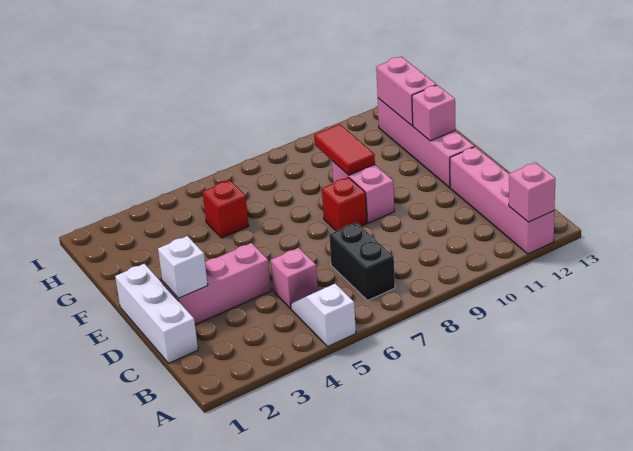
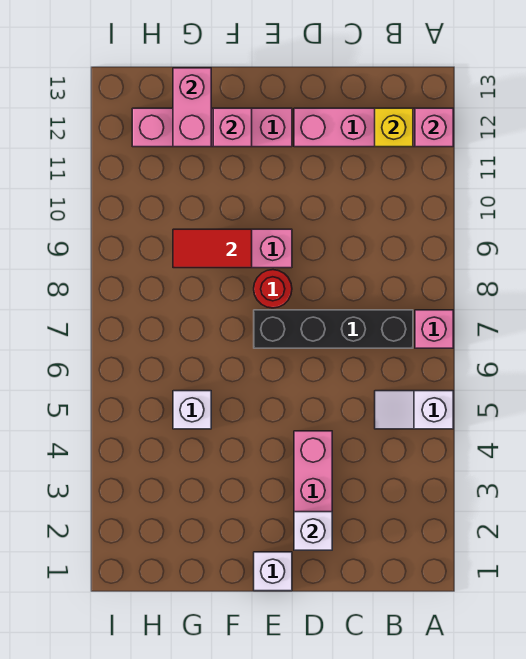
black 1x2 brick [329,223,395,301] -> black 1x4 brick [254,310,413,348]
none -> yellow 1x1 brick [375,108,413,147]
white 1x3 brick [115,264,198,363] -> white 1x1 brick [254,552,292,591]
pink 1x1 brick [271,248,318,309] -> pink 1x1 brick moved to [415,310,453,348]
red 1x1 brick [322,177,367,231] -> red 1x1 round brick [254,270,292,308]
red 1x1 brick [203,180,249,238] -> white 1x1 brick [173,391,211,429]
pink 1x2 brick [376,57,436,126] -> pink 1x2 brick turned to [173,68,211,147]

